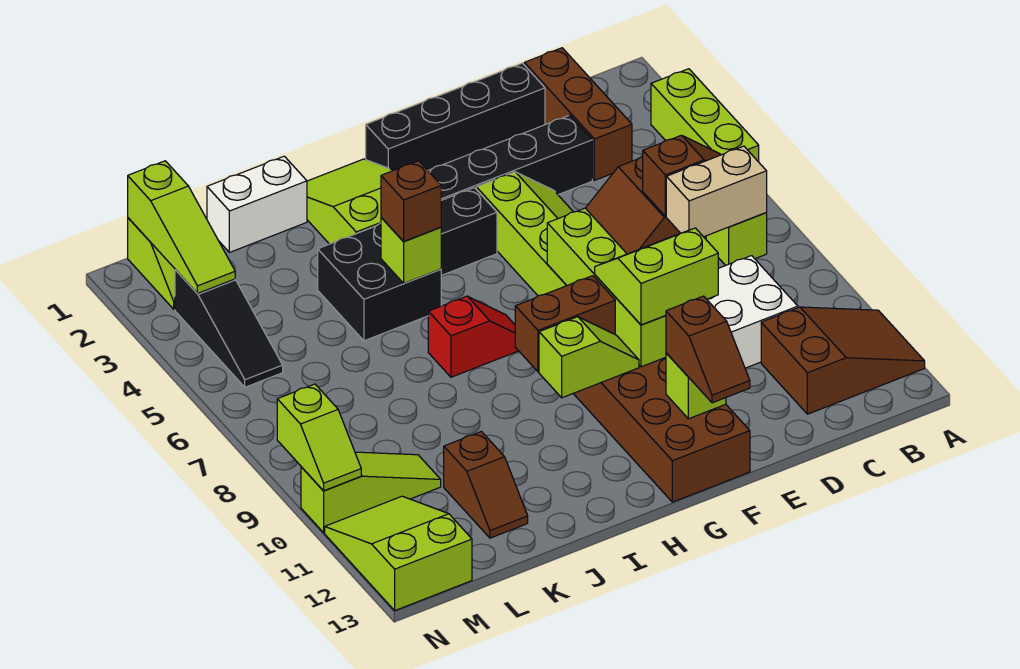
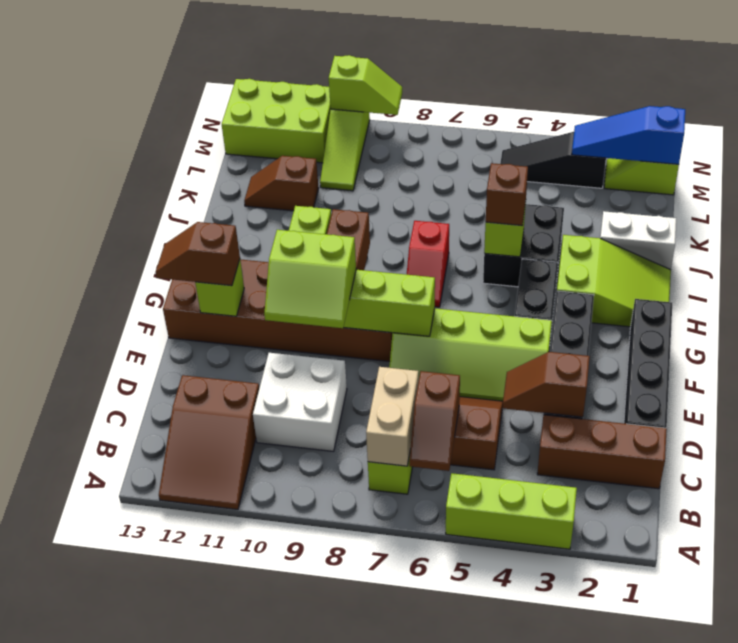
none -> brown 1x2 slope [503,352,590,417]
lime 2x2 slope [595,228,718,325] -> lime 2x2 slope turned to [264,230,356,328]
white 1x2 brick [207,156,307,252] -> white 1x2 brick turned to [600,211,676,270]
lime 1x3 slope [128,161,235,294] -> blue 1x3 slope [572,106,685,164]
lime 2x3 slope [325,496,472,610] -> lime 2x3 brick [222,79,331,163]
lime 1x2 slope [277,384,361,491] -> lime 1x2 slope turned to [329,55,402,115]

